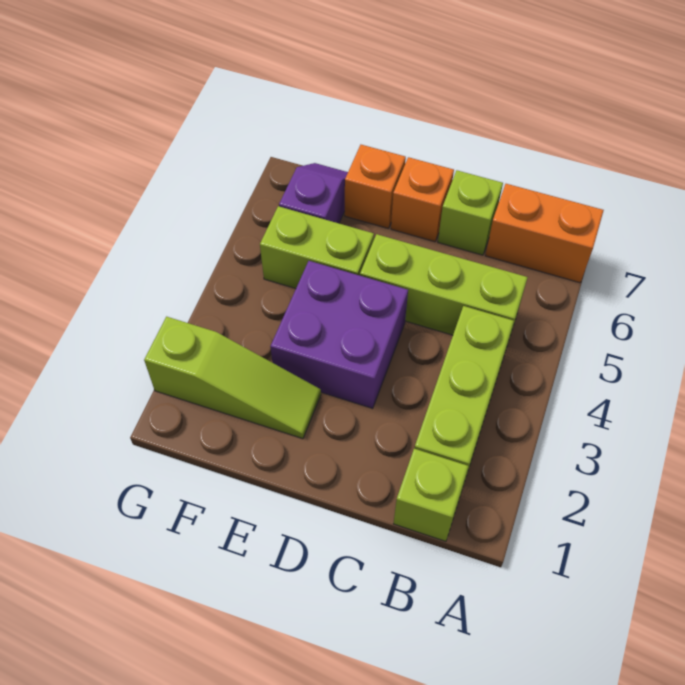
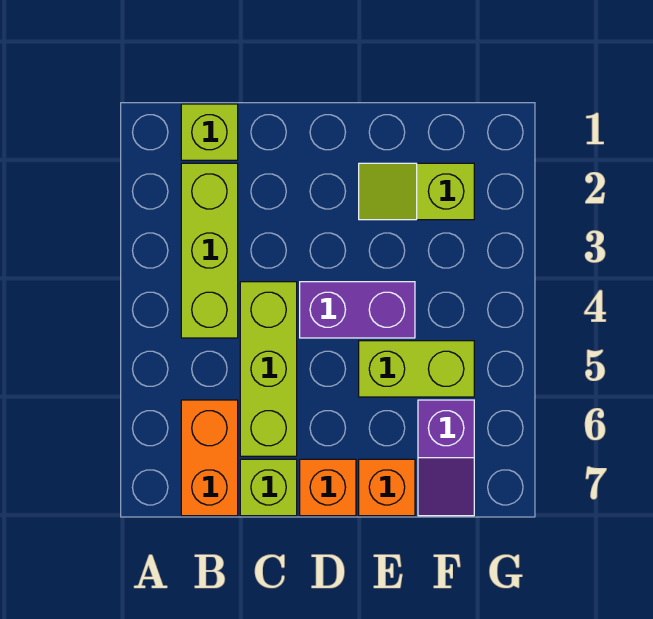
orange 1x2 brick [485,184,604,283] -> orange 1x2 brick turned to [181,400,238,516]
lime 1x3 brick [360,234,528,342] -> lime 1x3 brick turned to [240,282,297,456]
purple 2x2 brick [270,261,408,409] -> purple 1x2 brick [300,282,415,338]
lime 1x3 slope [144,317,321,439] -> lime 1x2 slope [359,163,474,220]

